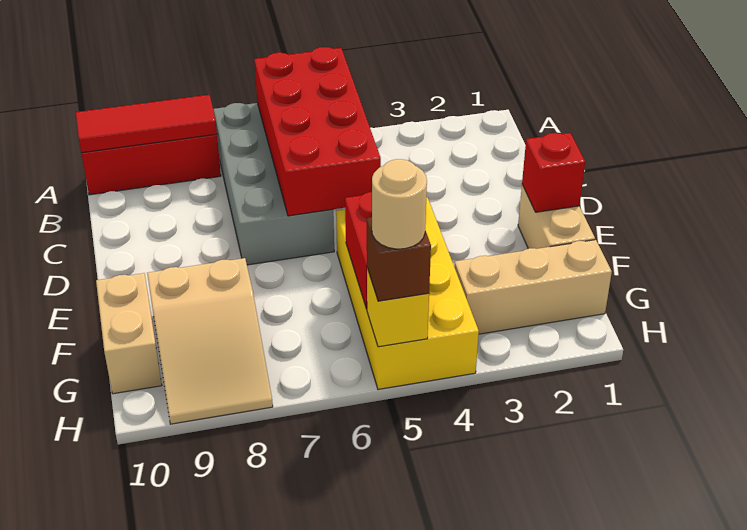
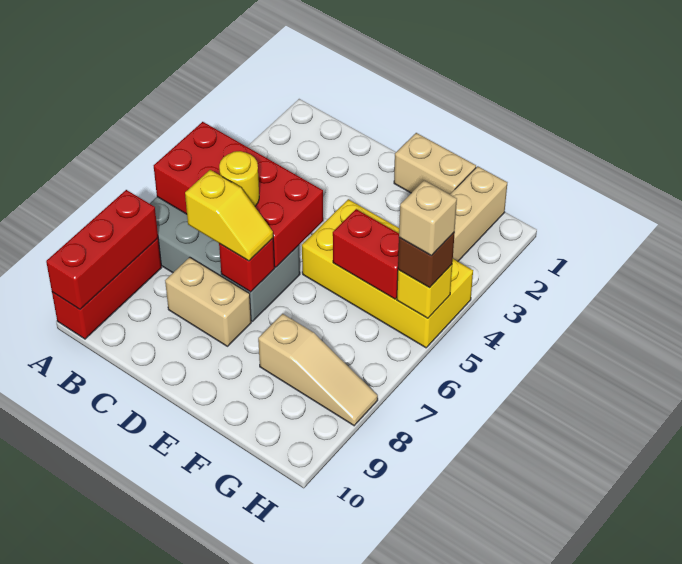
red 1x3 tile [76,95,217,153] -> red 1x3 brick [46,190,158,309]
none -> yellow 1x1 round brick [219,151,259,206]
none -> yellow 1x2 slope [185,170,273,261]
red 1x1 brick [522,133,585,212] -> red 1x1 brick moved to [219,238,275,292]
tan 2x3 slope [147,258,273,424] -> tan 1x3 slope [258,314,378,426]
tan 1x2 brick [96,273,162,394] -> tan 1x2 brick moved to [165,257,251,346]
tan 1x1 round brick [372,159,427,249] -> tan 1x1 brick [399,180,457,256]

